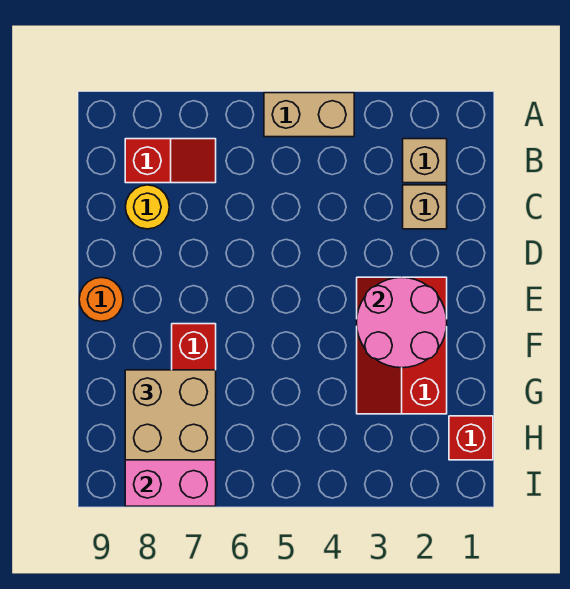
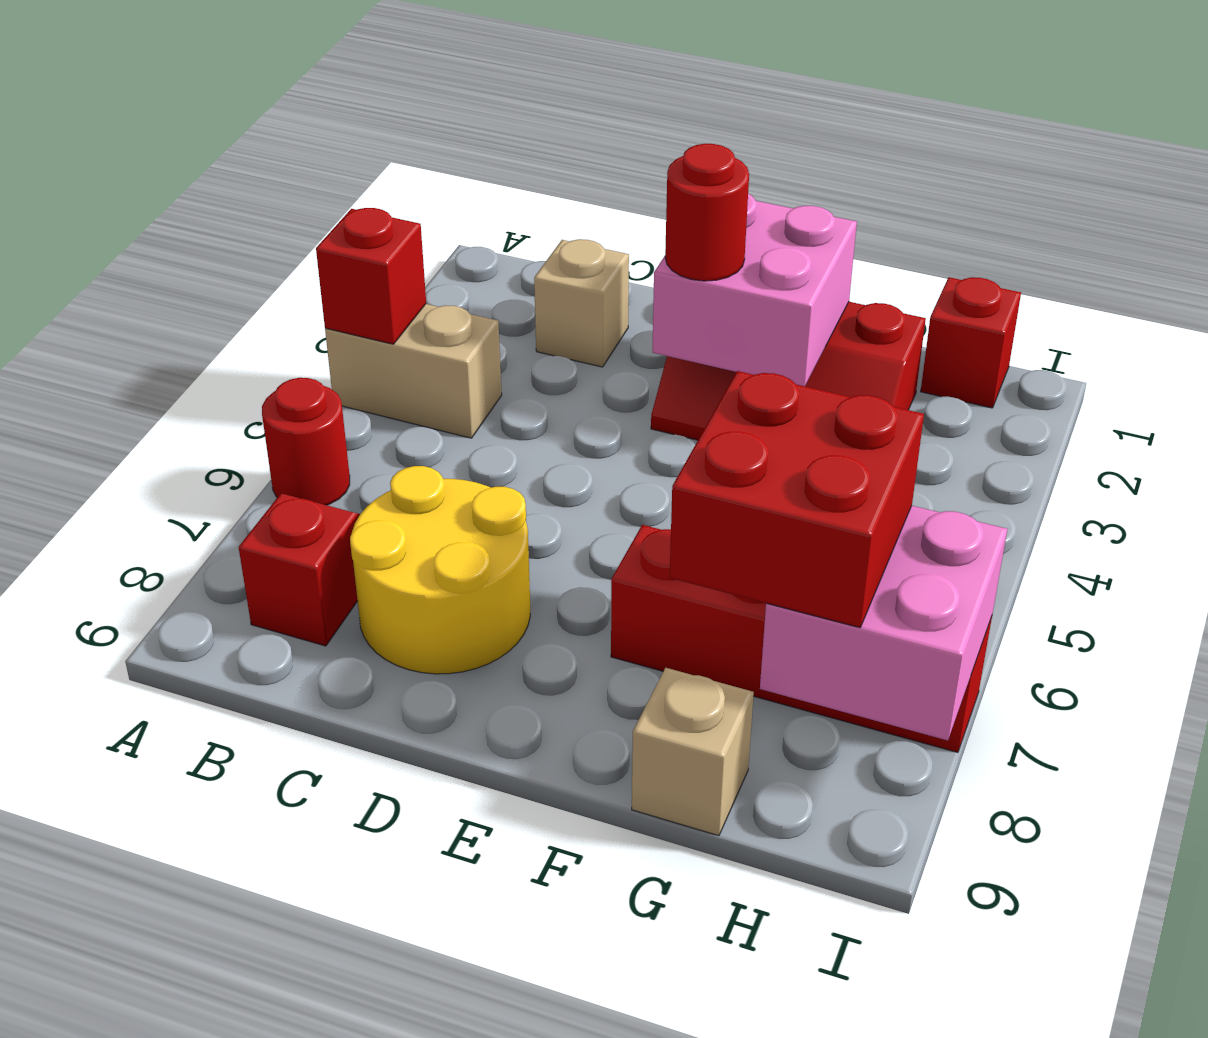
tan 1x2 brick [264,93,354,137] -> tan 1x2 brick turned to [325,304,502,438]
none -> red 1x1 brick [316,208,426,344]
none -> red 1x1 round brick [262,378,350,505]
tan 1x1 brick [403,139,447,183] -> tan 1x1 brick moved to [632,668,754,836]
yellow 1x1 round brick [126,185,169,229] -> yellow 2x2 round brick [350,466,530,674]
pink 2x2 round brick [357,277,447,368] -> pink 2x2 brick [652,194,857,386]
none -> red 1x1 round brick [665,144,749,281]
orange 1x1 round brick [79,278,123,321] -> none
tan 2x2 brick [125,370,216,460] -> red 2x2 brick [670,371,924,628]

